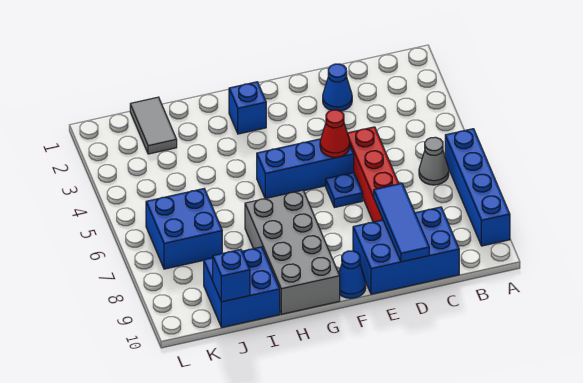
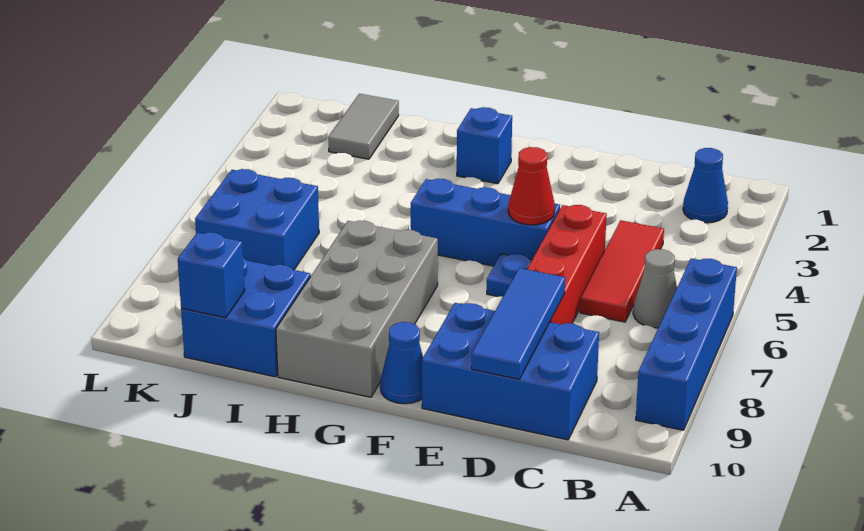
none -> red 1x3 tile [580,220,664,322]
blue 1x1 cone [323,64,352,111] -> blue 1x1 cone moved to [683,148,728,223]

